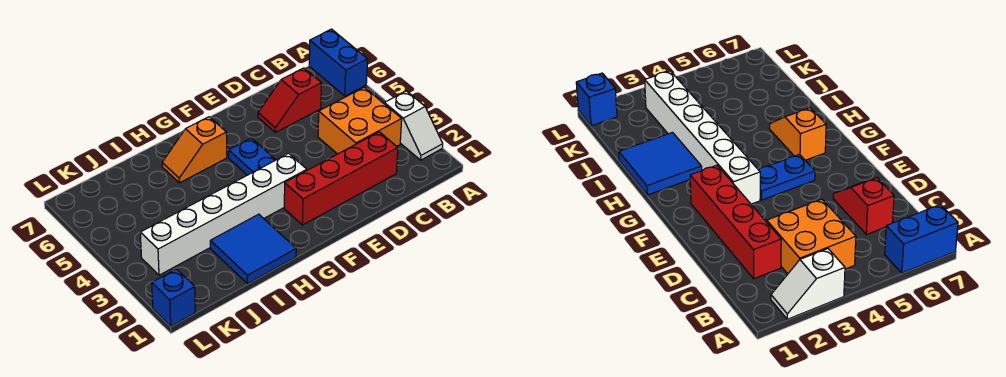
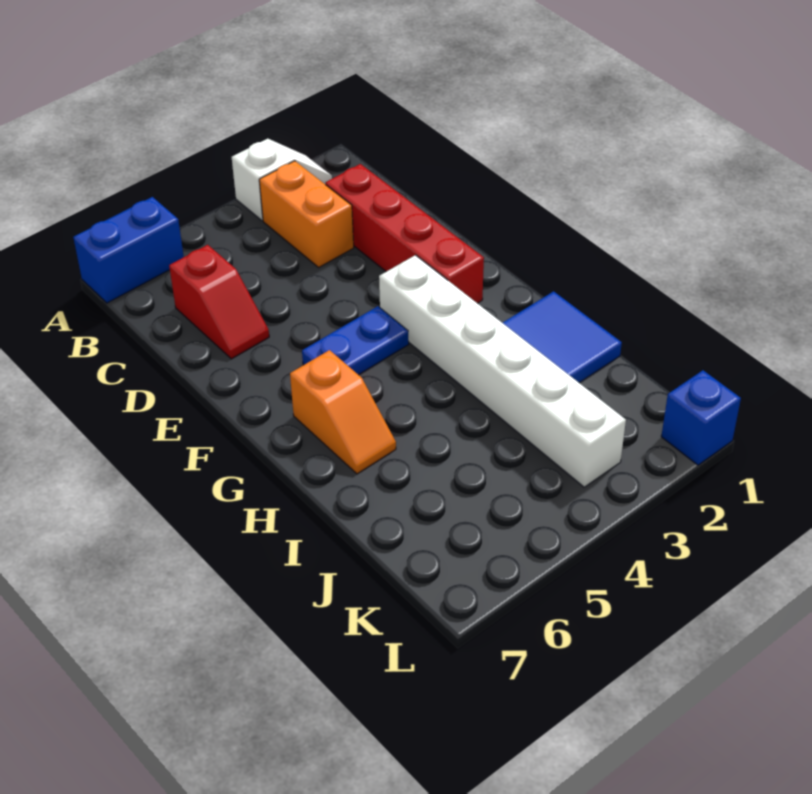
orange 2x2 brick [318,87,402,154] -> orange 1x2 brick [259,161,354,267]

